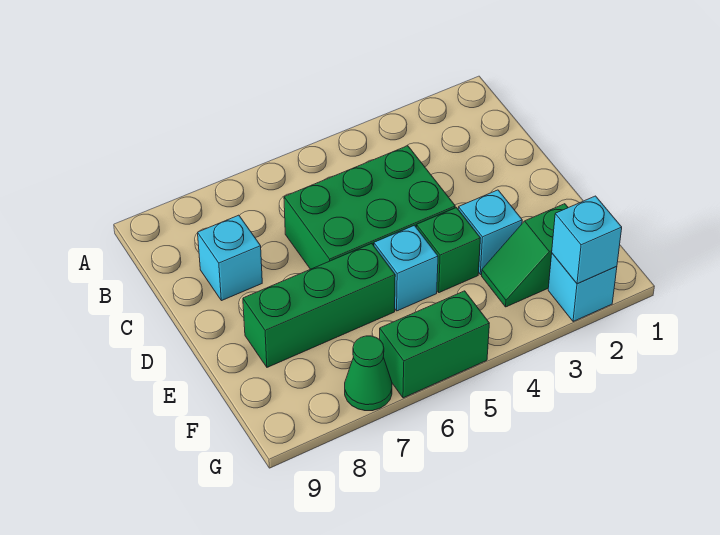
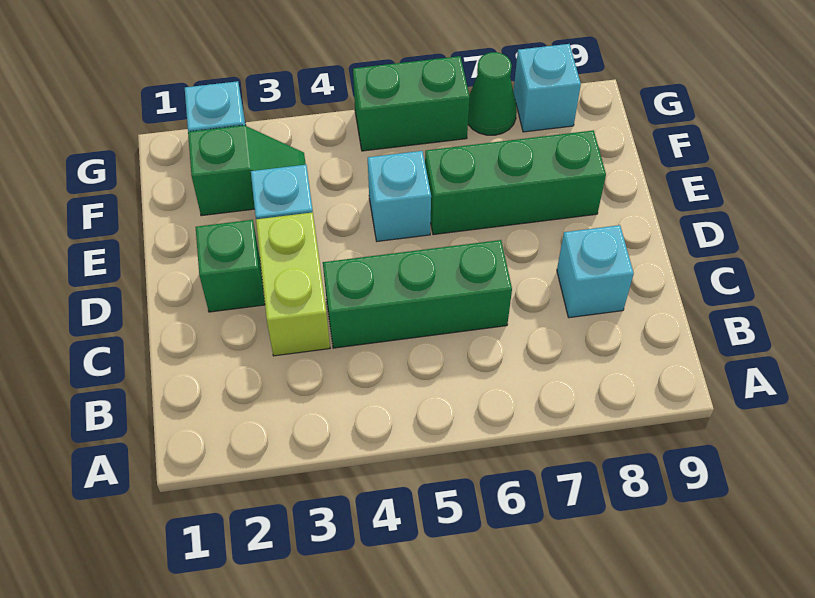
none -> lime 1x2 brick [256,212,330,356]
green 2x3 brick [284,146,455,269] -> green 1x3 brick [323,240,512,348]
green 1x1 brick [416,208,480,293] -> green 1x1 brick moved to [196,220,265,312]
cyan 1x1 brick [552,196,622,284] -> cyan 1x1 brick moved to [513,44,581,132]

